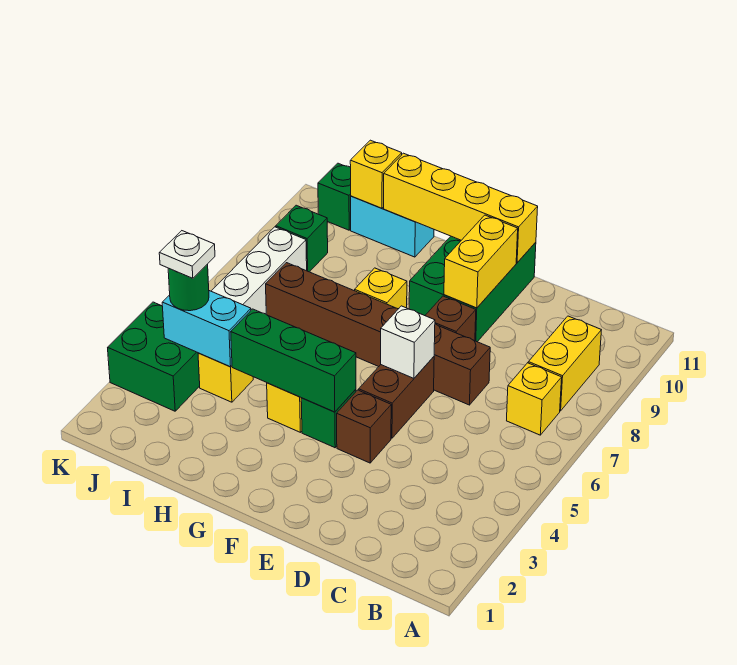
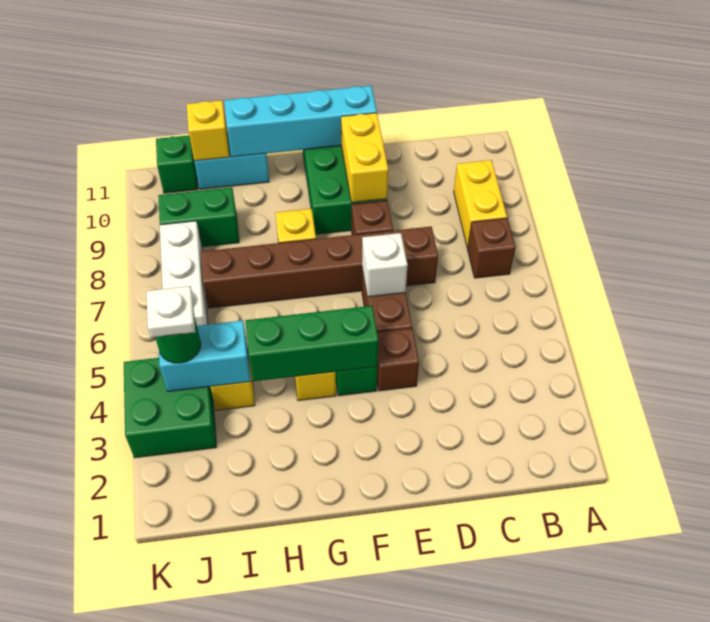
yellow 1x1 brick [507,363,562,435] -> brown 1x1 brick [468,218,515,278]
yellow 1x4 brick [384,153,538,263] -> cyan 1x4 brick [225,86,377,157]
green 1x1 brick [276,205,328,272] -> green 1x2 brick [158,187,239,247]

